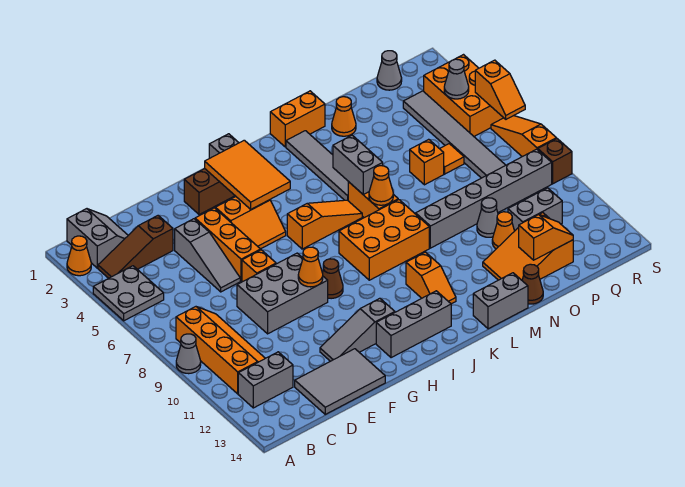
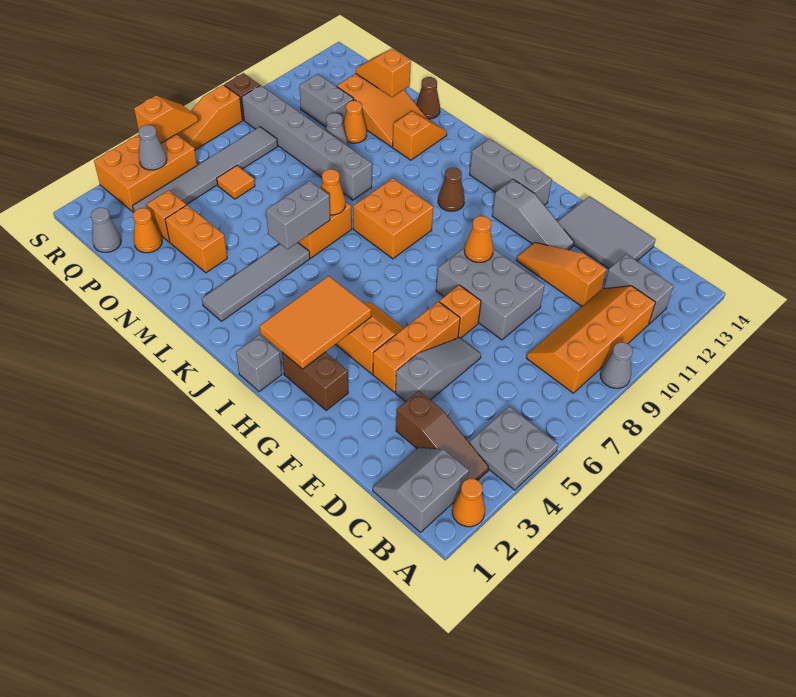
brown 1x1 cone [323,259,343,299] -> brown 1x1 cone moved to [438,168,465,211]
orange 1x3 slope [287,200,362,249] -> orange 1x3 slope moved to [517,242,607,307]
orange 2x3 brick [339,200,429,280] -> orange 2x2 brick [353,178,433,259]
orange 1x2 slope [406,252,456,304] -> orange 1x2 slope moved to [393,111,447,160]
orange 1x2 brick [270,91,325,147] -> orange 1x2 brick moved to [165,205,227,273]
grey 1x2 brick [473,273,528,329] -> none
orange 1x1 cone [332,97,356,136] -> orange 1x1 cone moved to [133,208,162,253]
orange 1x1 brick [410,139,444,185] -> orange 1x1 brick moved to [147,190,186,242]

